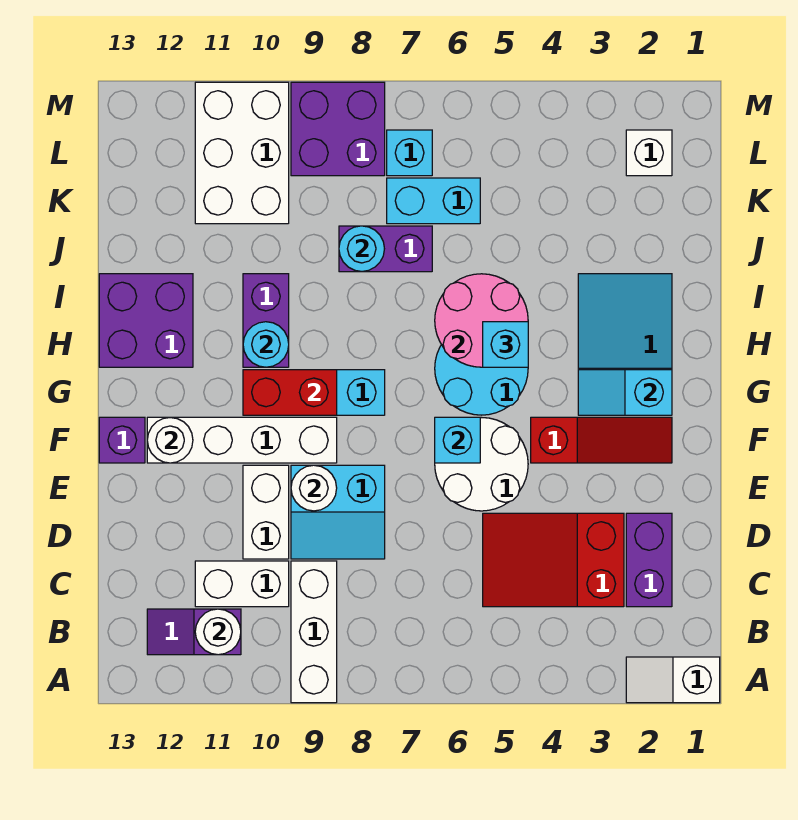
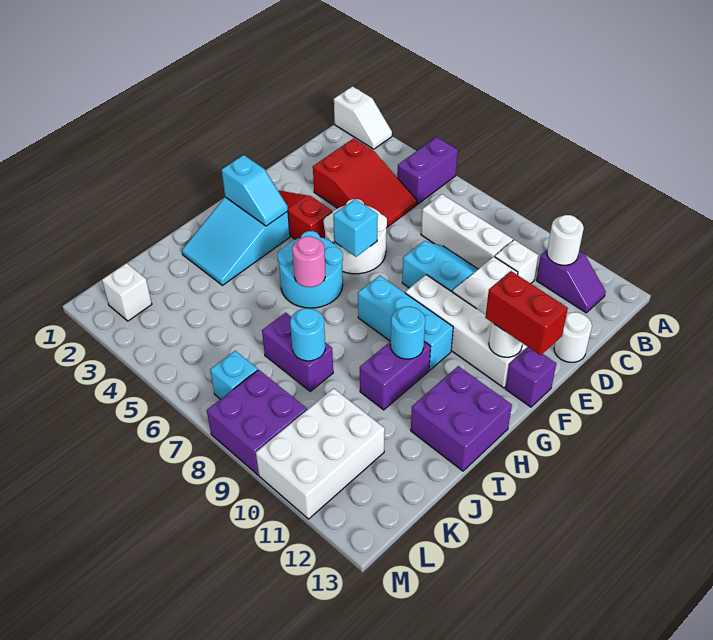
white 1x3 brick [291,561,337,703] -> white 1x3 brick turned to [421,194,513,269]
purple 1x2 brick [626,513,672,607] -> purple 1x2 brick moved to [397,137,458,204]
white 1x2 brick [195,561,289,607] -> white 1x1 brick [495,240,538,284]
white 1x1 round brick [291,465,337,511] -> white 1x1 round brick moved to [554,312,592,362]
red 1x2 brick [243,370,337,415] -> red 1x2 brick moved to [485,271,568,355]
pink 2x2 round brick [435,274,528,367] -> pink 1x1 round brick [292,236,325,287]
cyan 1x1 brick [483,322,528,367] -> none
cyan 1x2 brick [387,178,480,224] -> none

